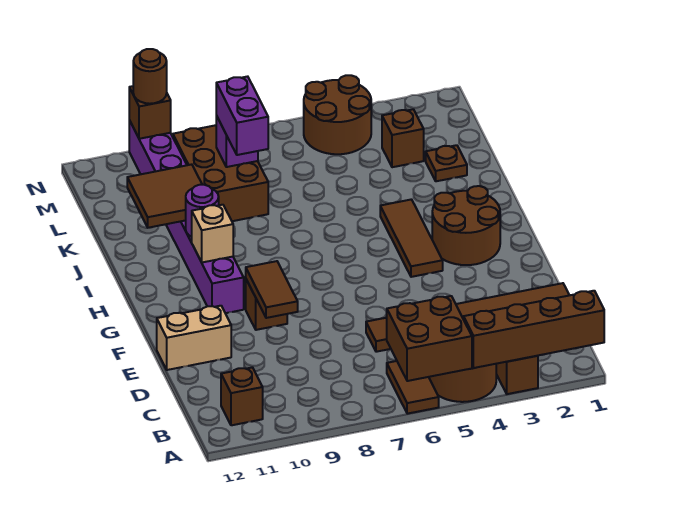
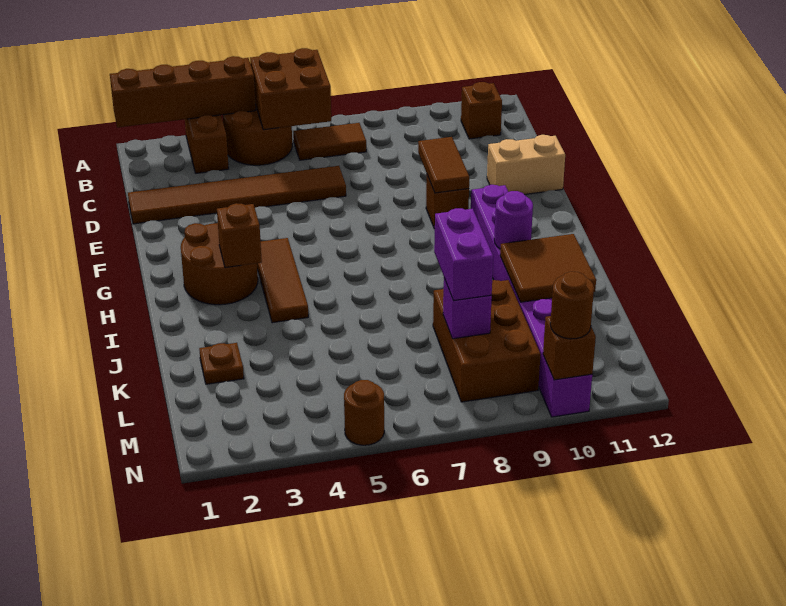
brown 1x2 tile [387,361,439,414] -> brown 1x2 tile turned to [293,123,366,160]
tan 1x1 brick [192,205,233,262] -> none
brown 1x1 brick [382,109,424,167] -> brown 1x1 brick moved to [217,203,262,268]
brown 2x2 round brick [304,75,371,154] -> brown 1x1 round brick [344,380,384,445]

